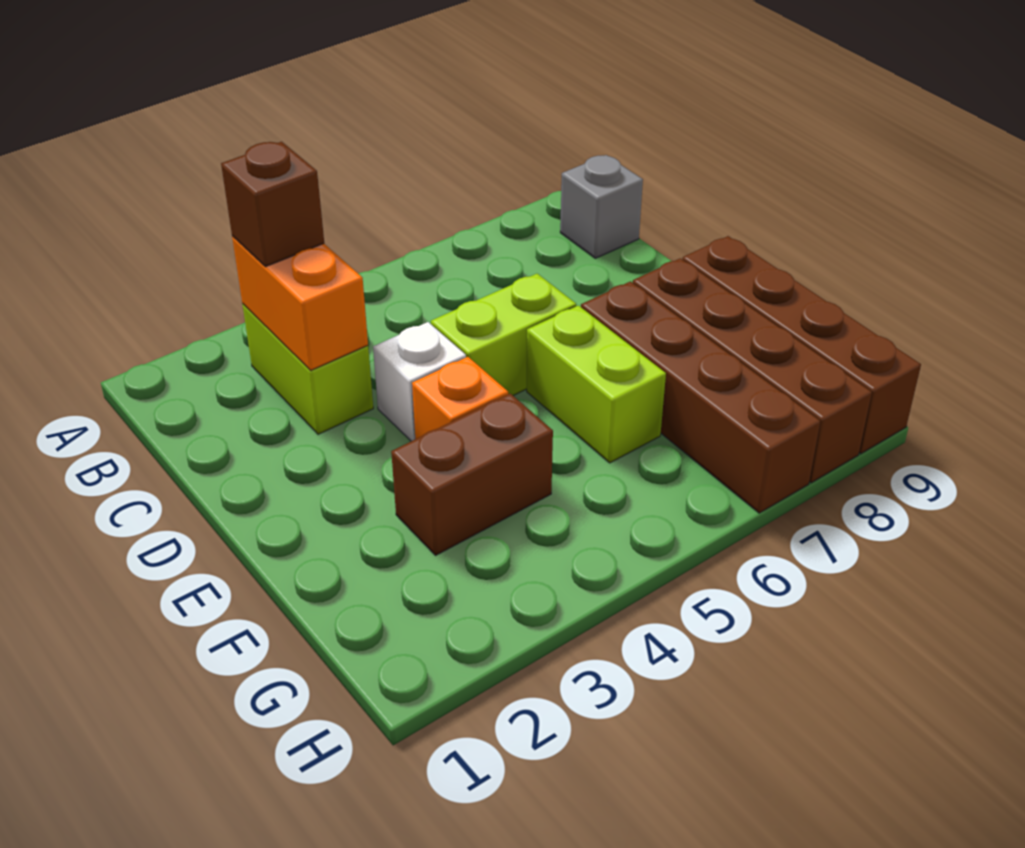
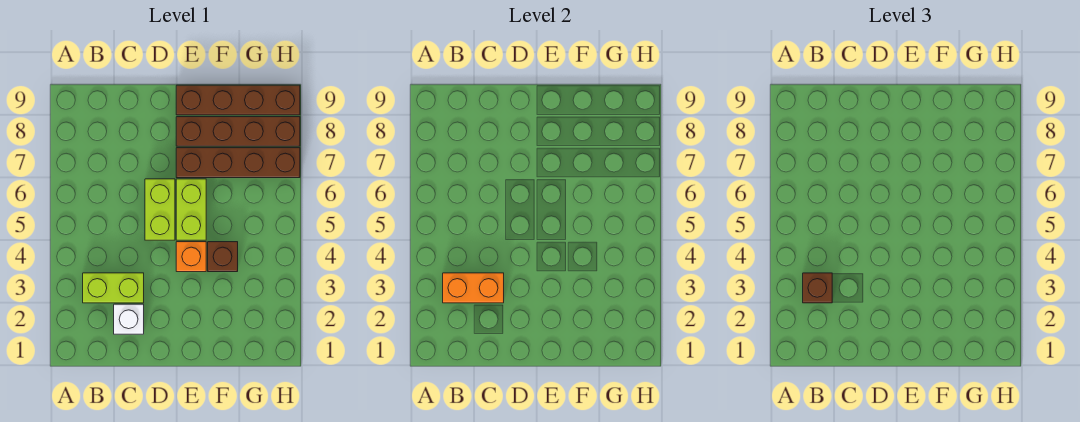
grey 1x1 brick [560,155,643,258] -> none
white 1x1 brick [373,322,466,441] -> white 1x1 brick moved to [114,304,144,334]
lime 1x2 brick [527,306,666,463] -> lime 1x2 brick turned to [176,179,206,240]
brown 1x2 brick [391,393,553,555] -> brown 1x1 brick [208,242,238,272]

